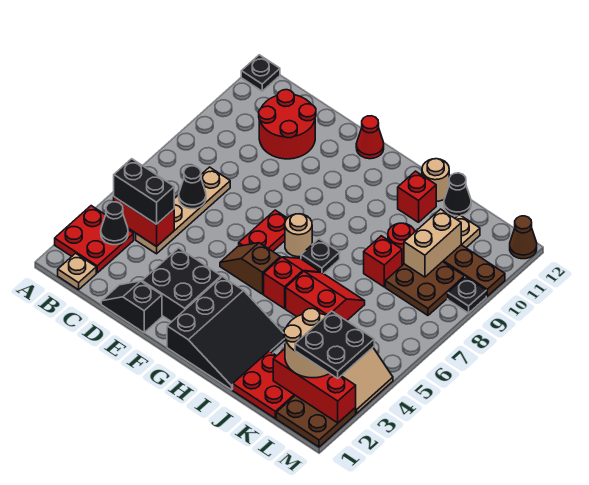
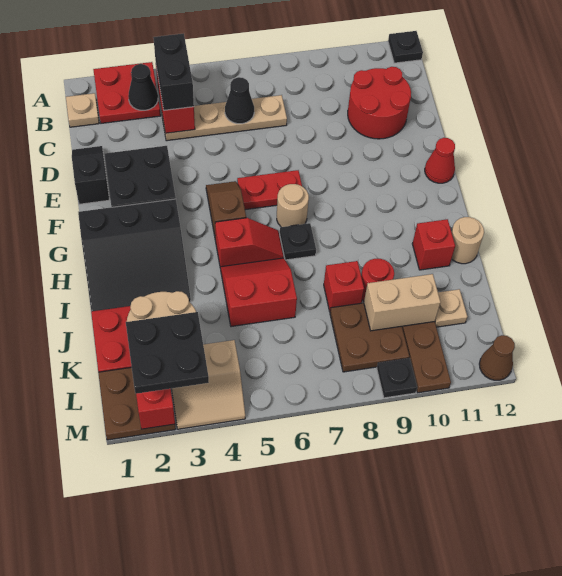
red 2x2 slope [286,271,365,321] -> red 2x2 slope turned to [221,258,297,327]
black 1x1 cone [444,173,471,216] -> none

